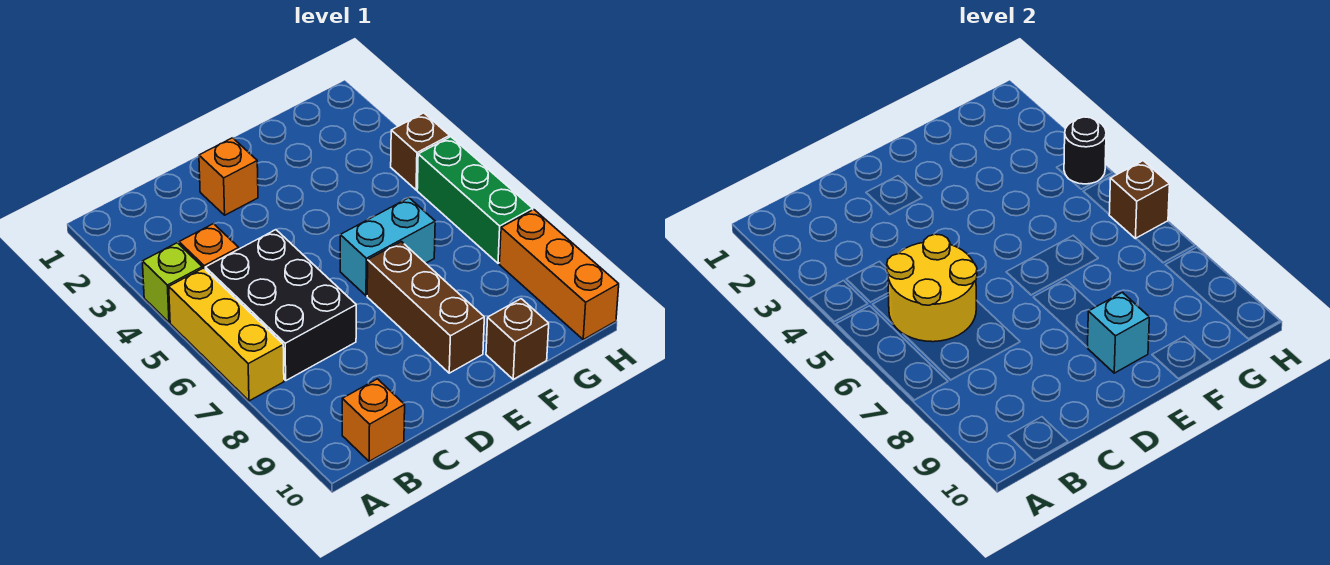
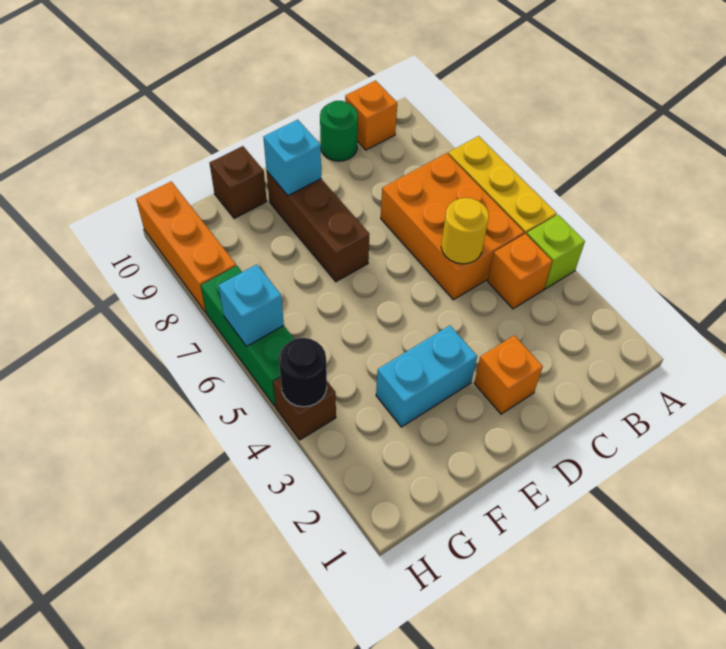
black 2x3 brick [205,230,356,380] -> orange 2x3 brick [381,153,524,300]
yellow 2x2 round brick [887,234,977,342] -> yellow 1x1 round brick [441,198,489,264]
none -> green 1x1 round brick [320,101,358,161]
cyan 1x2 brick [340,198,435,296] -> cyan 1x2 brick moved to [376,326,477,427]
brown 1x1 brick [1109,161,1170,239] -> cyan 1x1 brick [218,264,284,346]

